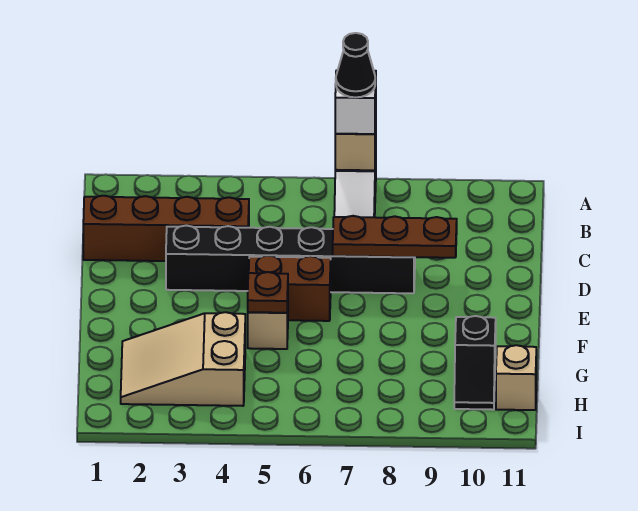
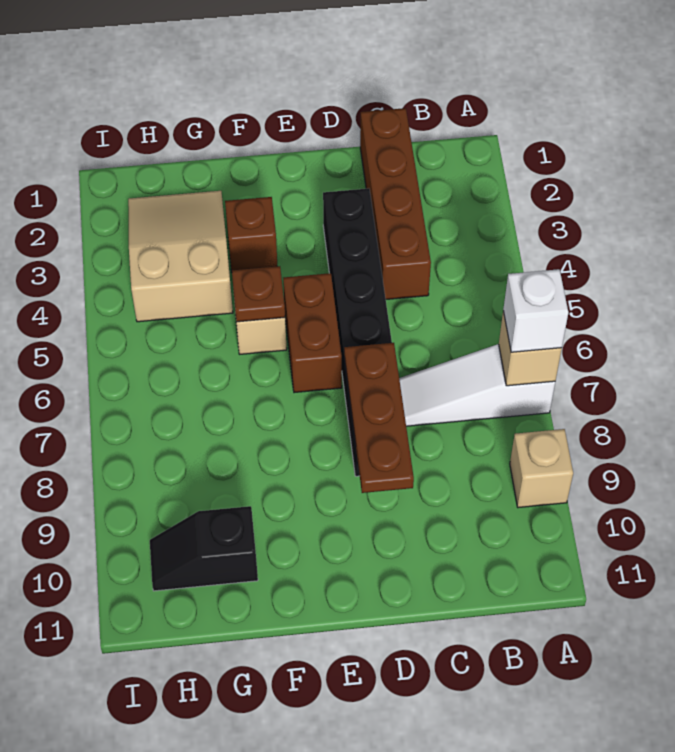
black 1x1 cone [336,33,375,97] -> none
none -> brown 1x1 brick [225,197,277,272]
tan 1x1 brick [496,345,536,410] -> tan 1x1 brick moved to [510,429,573,508]

